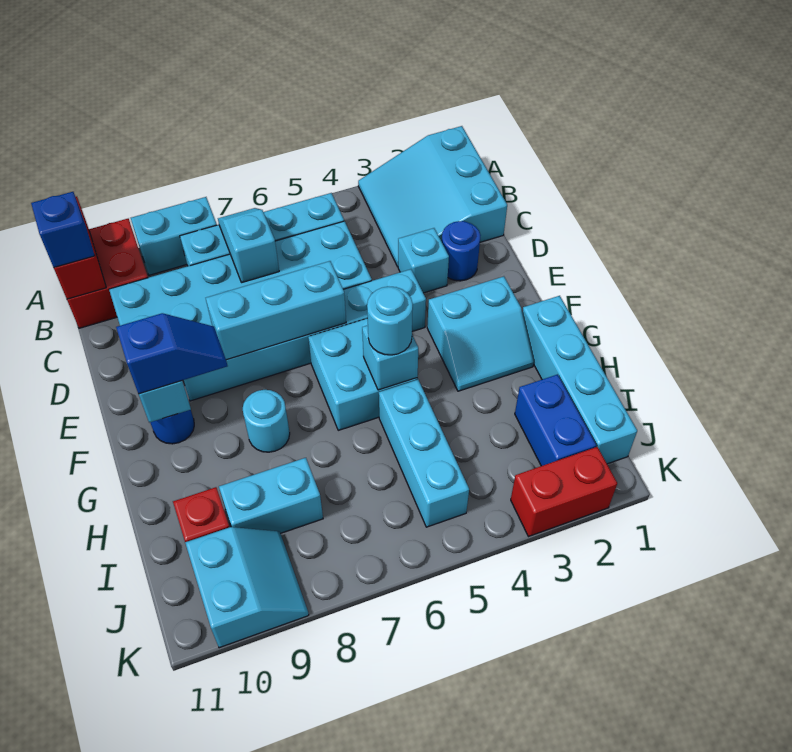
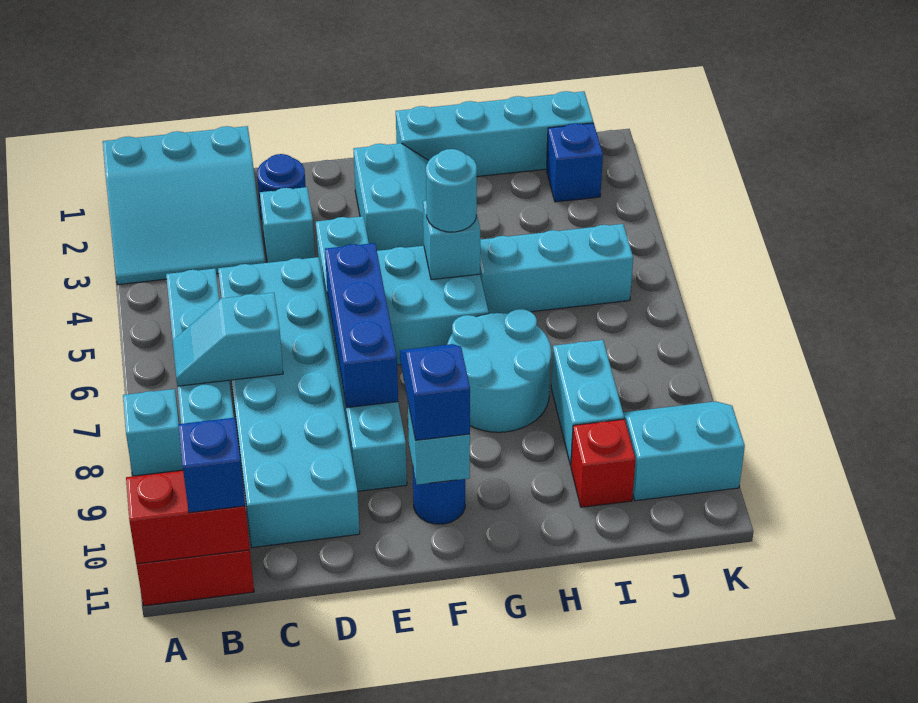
cyan 1x2 brick [131,197,217,275] -> cyan 1x1 brick [123,389,183,476]
cyan 1x3 brick [206,261,346,360] -> blue 1x3 brick [325,243,398,408]
cyan 1x1 round brick [243,390,290,452] -> cyan 2x2 round brick [447,309,551,432]
blue 1x2 brick [515,374,596,466] -> blue 1x1 brick [546,123,603,202]
red 1x2 brick [511,447,617,537] -> none

